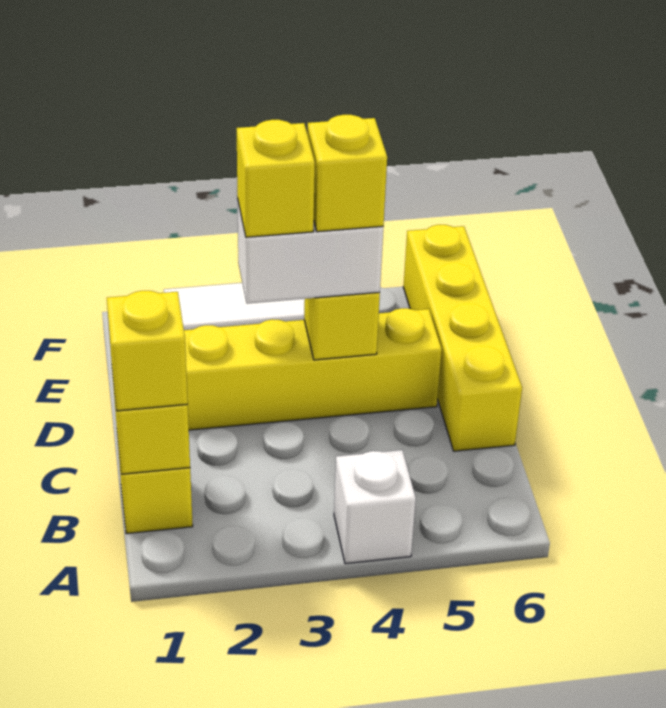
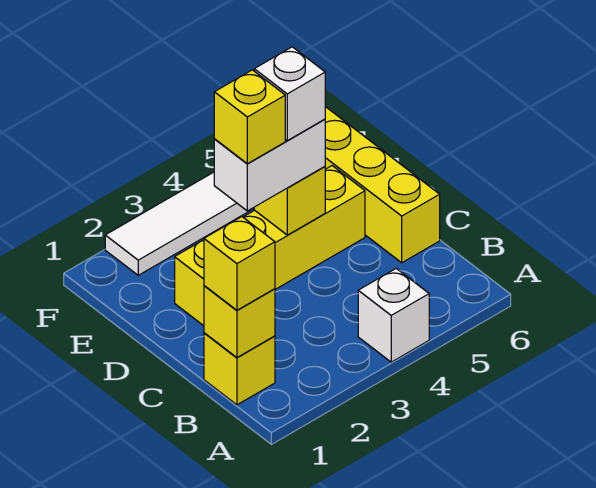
yellow 1x1 brick [308,115,387,232] -> white 1x1 brick [254,47,325,140]

